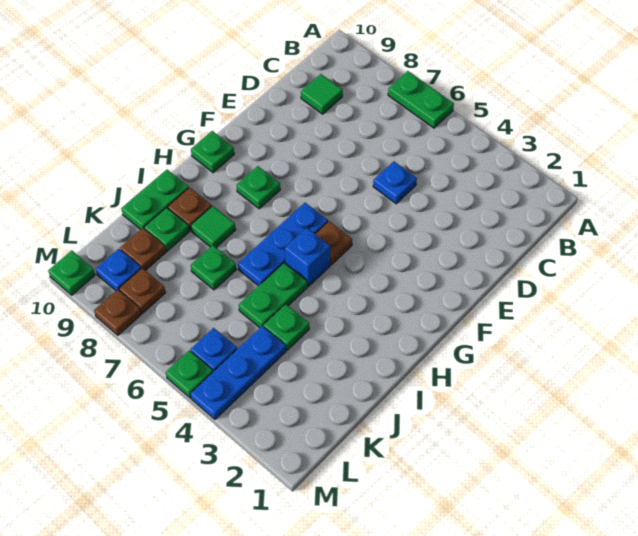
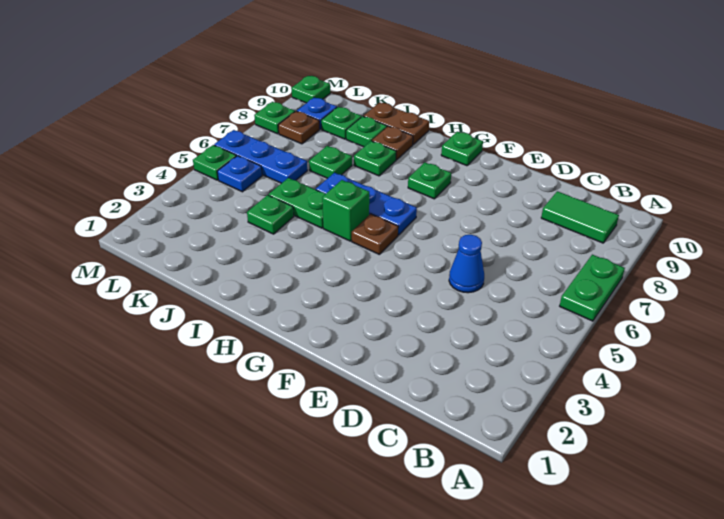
green 1x1 tile [301,74,343,114] -> green 1x2 tile [541,191,619,243]
blue 1x1 plate [373,161,417,204] -> blue 1x1 cone [449,235,484,293]
blue 1x1 brick [285,228,330,286] -> green 1x1 brick [322,180,369,241]
green 1x1 tile [191,206,236,247] -> green 1x1 plate [354,141,396,176]
green 1x2 plate [121,170,189,230] -> brown 1x2 plate [364,102,429,144]
blue 1x3 plate [191,326,286,419] -> blue 1x3 plate moved to [214,130,307,183]
brown 1x1 plate [120,228,166,271] -> green 1x1 plate [321,107,362,139]
brown 1x1 plate [94,289,141,335] -> green 1x1 plate [254,102,295,134]

